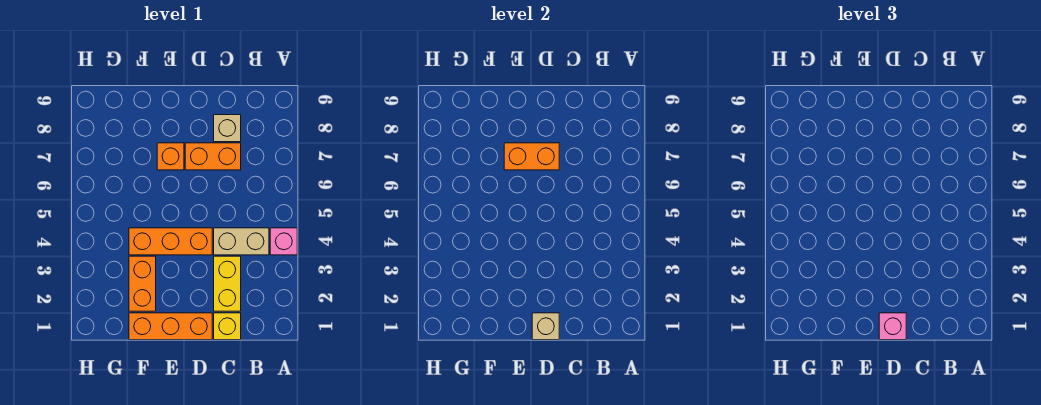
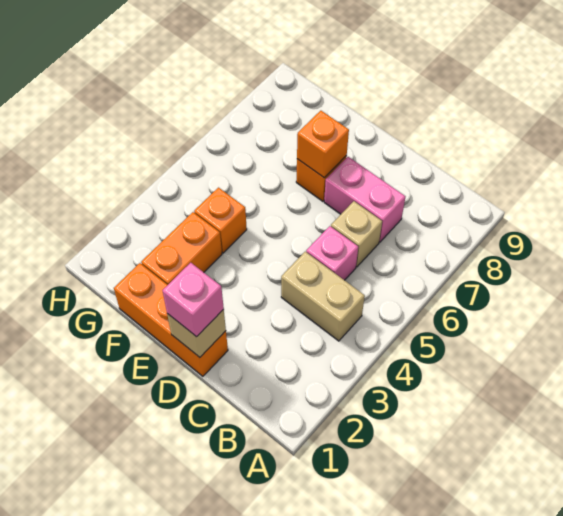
pink 1x1 brick [270,228,297,255] -> pink 1x1 brick moved to [306,226,358,280]
yellow 1x1 brick [214,313,241,340] -> none
yellow 1x2 brick [214,256,241,311] -> none
orange 1x2 brick [185,143,241,170] -> pink 1x2 brick [324,157,406,242]
tan 1x1 brick [214,115,241,142] -> tan 1x1 brick moved to [331,201,382,267]
orange 1x3 brick [129,228,212,255] -> orange 1x1 brick [194,188,247,253]
orange 1x2 brick [504,143,559,170] -> orange 1x1 brick [297,111,349,178]

